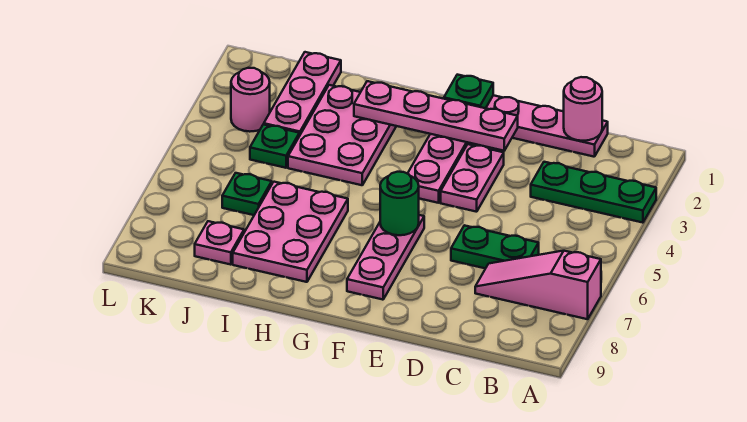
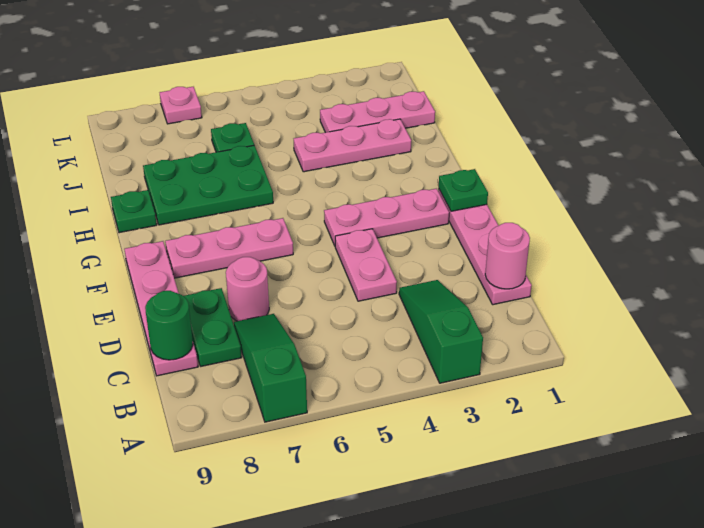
green 1x3 plate [531,162,656,223] -> green 1x3 slope [399,280,483,383]
pink 1x3 slope [475,251,601,319] -> green 1x3 slope [234,314,307,422]
green 1x2 plate [451,225,539,268] -> green 1x2 plate moved to [184,288,242,366]
pink 1x4 plate [354,81,518,151] -> pink 1x4 plate moved to [125,241,198,376]
pink 1x2 plate [441,144,504,212] -> pink 1x2 plate turned to [335,229,397,301]
green 1x1 round brick [380,172,419,235] -> green 1x1 round brick moved to [145,291,193,360]
pink 2x3 plate [288,85,396,185] -> pink 1x3 plate [294,119,411,172]
pink 2x3 plate [233,182,348,282] -> green 2x3 plate [143,145,273,225]
green 1x1 plate [250,124,299,168] -> green 1x1 plate moved to [111,190,157,233]
pink 1x1 plate [195,221,244,265] -> pink 1x1 plate moved to [160,87,202,124]
pink 1x1 round brick [231,68,270,132] -> pink 1x1 round brick moved to [226,257,269,321]

